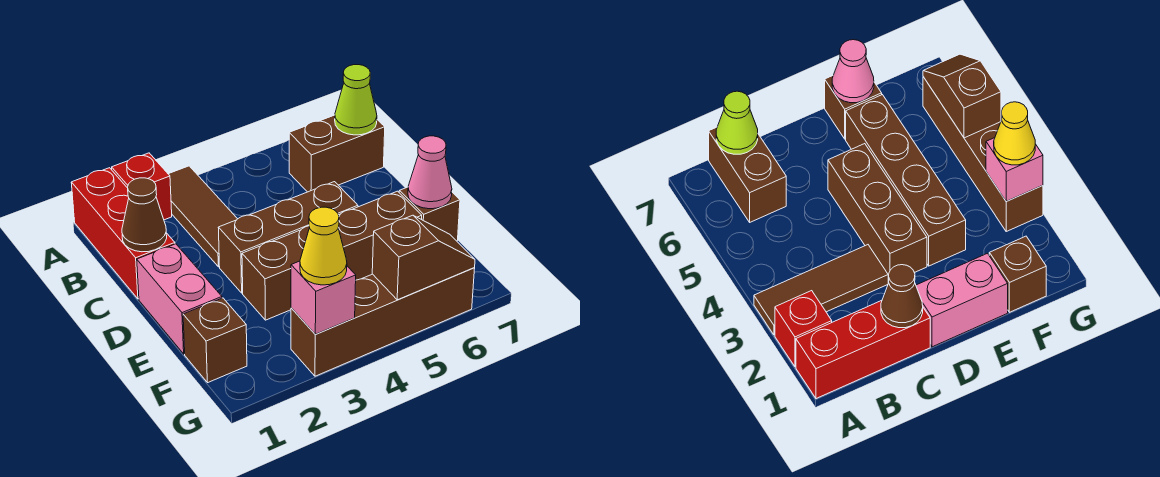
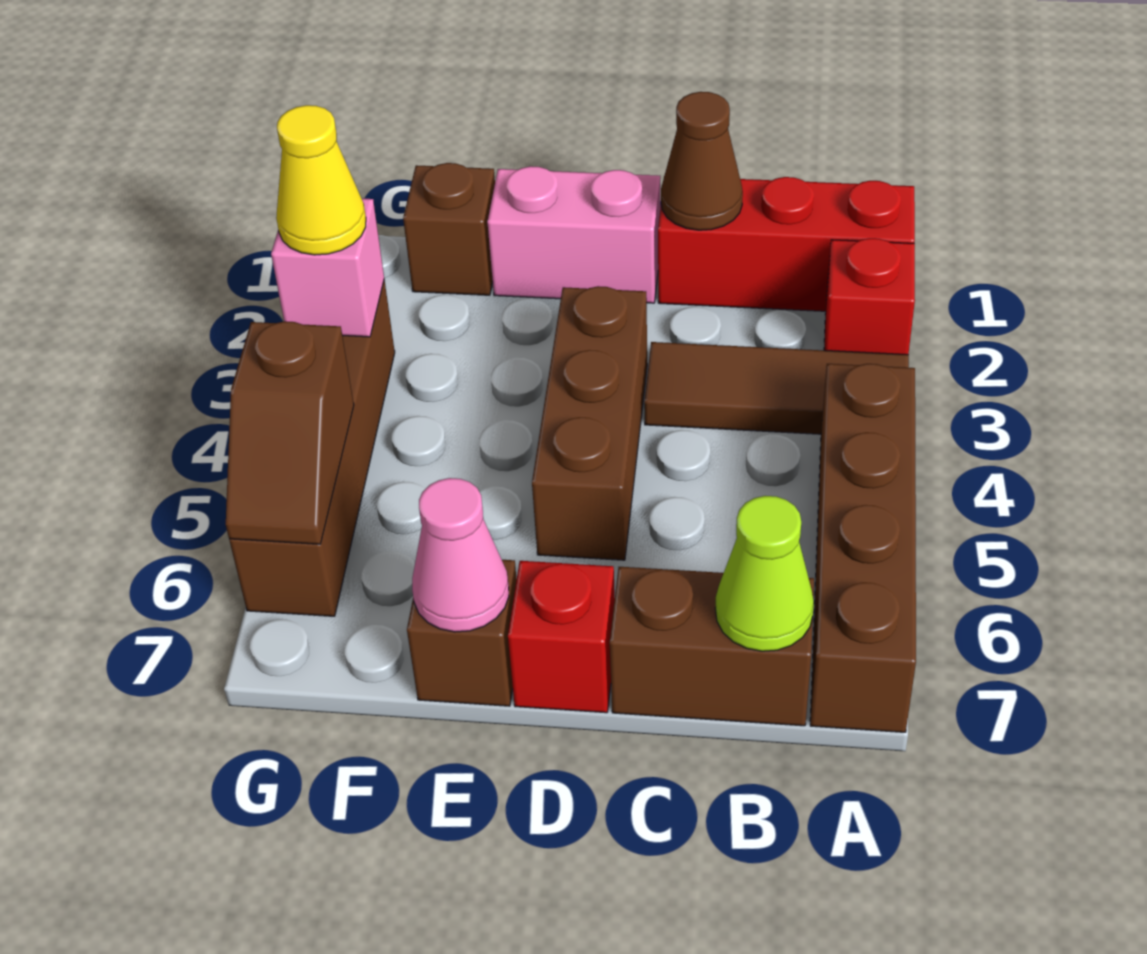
brown 1x2 brick [289,115,385,192] -> brown 1x2 brick turned to [610,567,814,726]
none -> red 1x1 brick [508,561,615,713]
brown 1x4 brick [242,191,422,320] -> brown 1x4 brick moved to [810,364,916,732]

